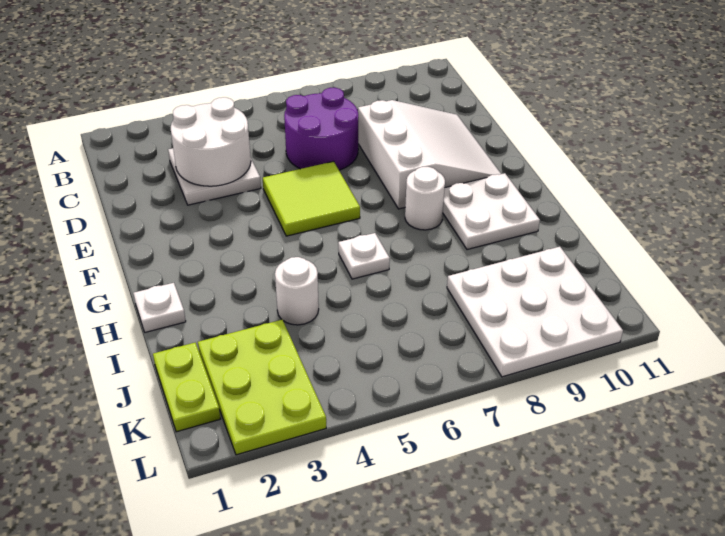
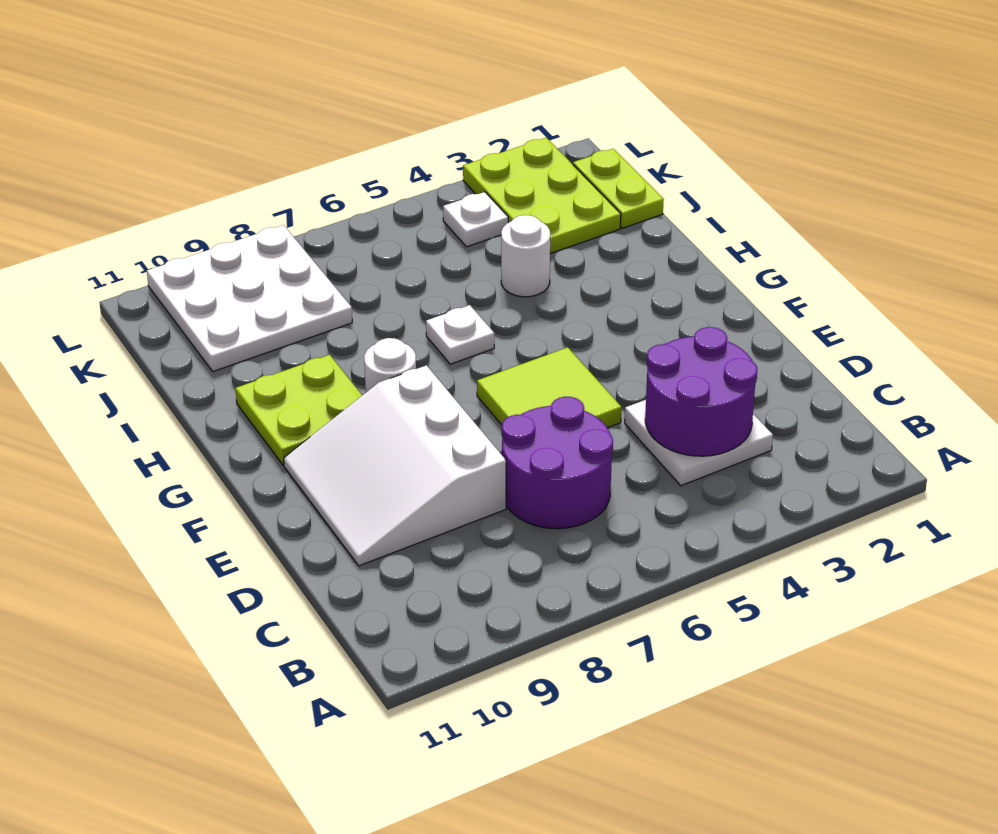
white 2x2 round brick [171,97,251,186] -> purple 2x2 round brick [645,327,758,456]
white 2x2 plate [443,173,540,250] -> lime 2x2 plate [235,355,362,465]
white 1x1 plate [133,283,186,332] -> white 1x1 plate moved to [443,192,508,247]

